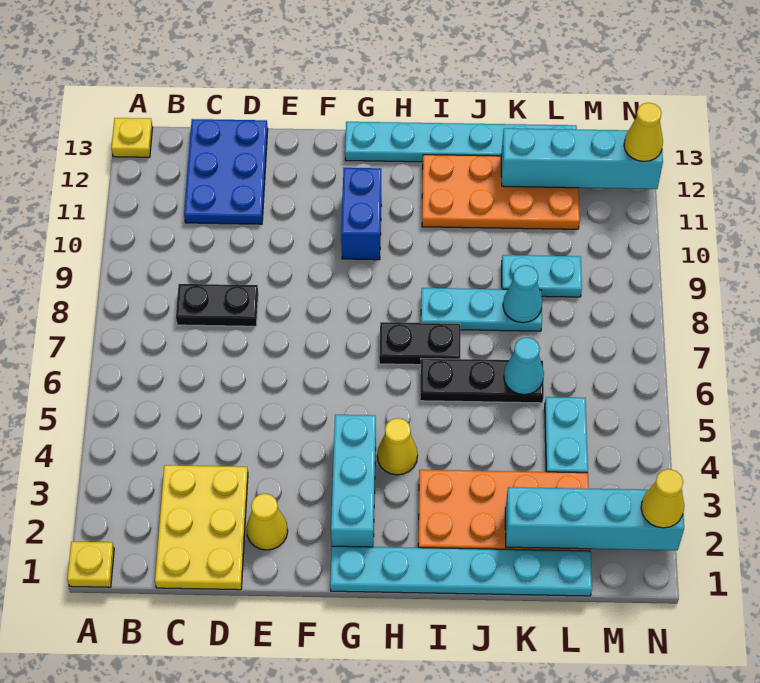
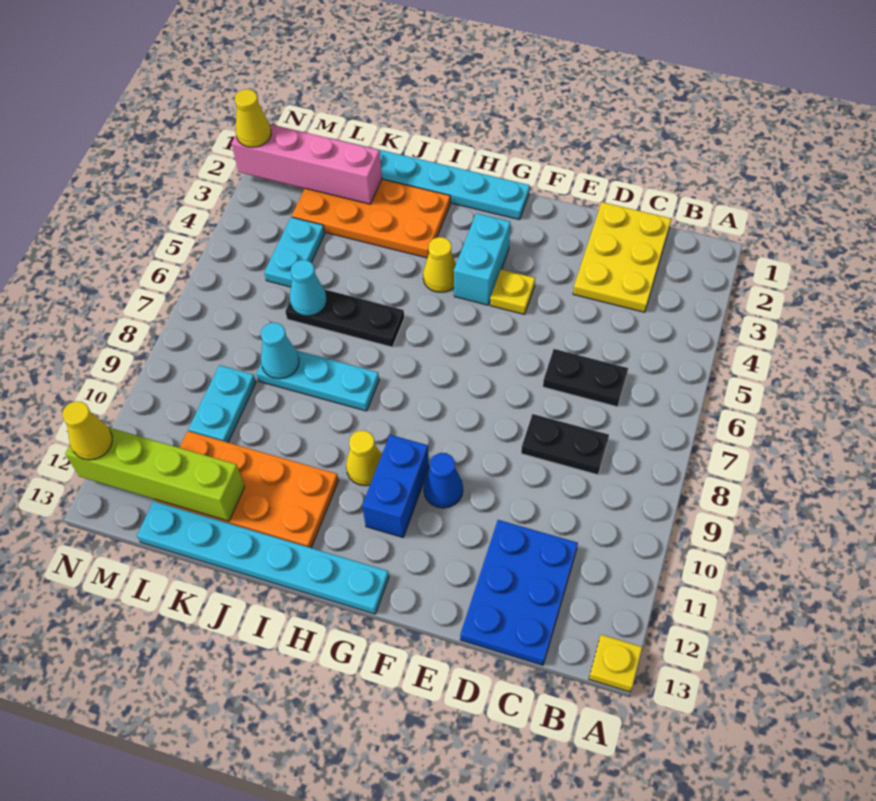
yellow 1x1 plate [67,542,114,587] -> yellow 1x1 plate moved to [490,269,535,314]
yellow 1x1 cone [246,494,288,550] -> yellow 1x1 cone moved to [346,431,382,486]
none -> blue 1x1 cone [424,453,463,508]
cyan 1x3 brick [331,415,376,547] -> cyan 1x2 brick [454,213,510,305]
black 1x2 plate [379,322,460,365] -> black 1x2 plate moved to [543,349,628,407]
cyan 1x4 brick [505,487,684,550] -> pink 1x4 brick [231,124,382,204]
cyan 1x2 plate [502,255,582,297] -> cyan 1x2 plate turned to [188,365,256,442]
cyan 1x4 brick [501,128,663,189] -> lime 1x4 brick [65,427,245,521]

